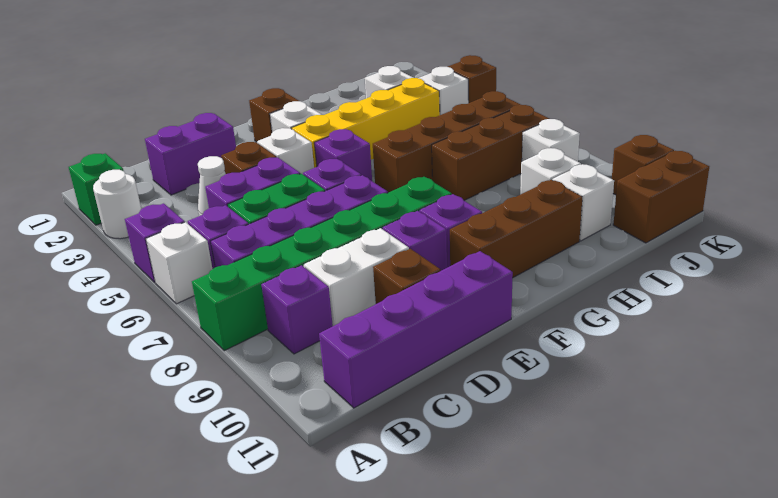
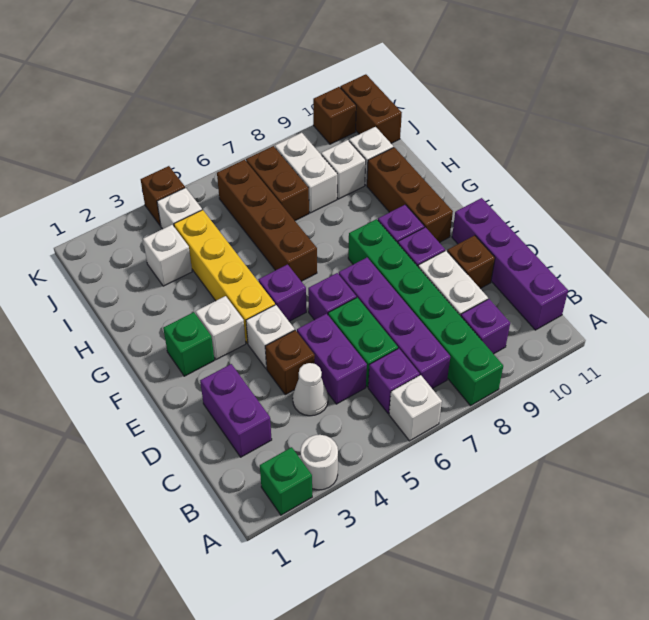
purple 1x1 brick [125,203,185,282] -> none
brown 1x1 brick [249,88,299,142] -> green 1x1 brick [163,312,214,376]
brown 1x3 brick [432,105,549,200] -> brown 1x2 brick [246,146,309,221]
white 1x1 brick [522,119,580,162] -> white 1x2 brick [275,133,337,213]

